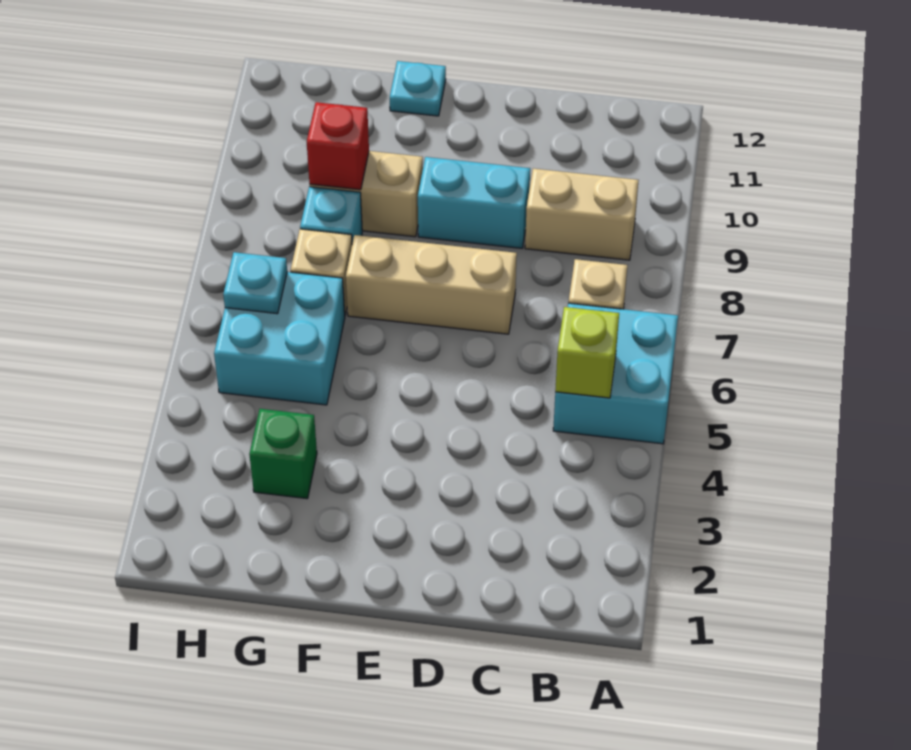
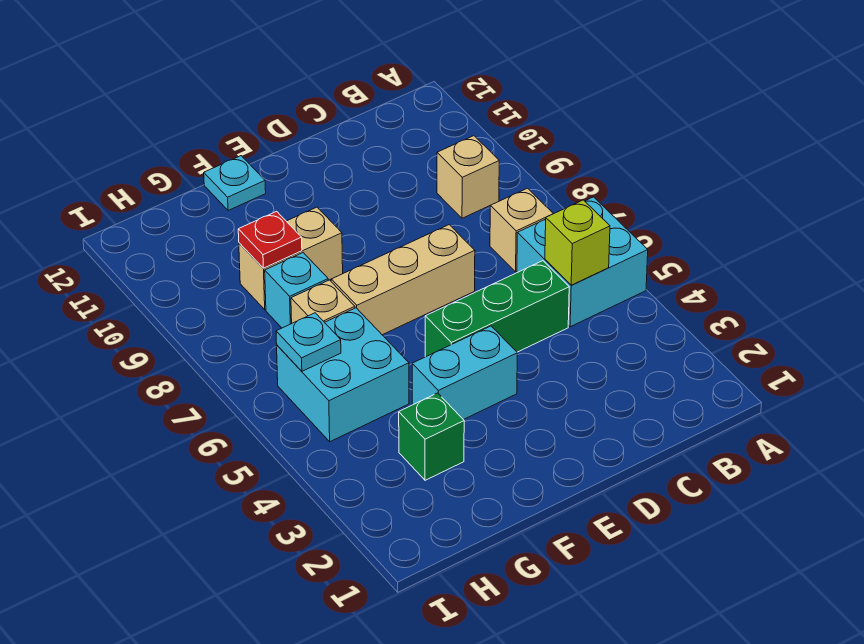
tan 1x2 brick [525,168,639,260] -> tan 1x1 brick [437,136,499,218]
none -> green 1x3 brick [425,261,569,357]
cyan 1x2 brick [418,157,530,248] -> cyan 1x2 brick moved to [412,326,517,420]
red 1x1 brick [307,102,369,190] -> red 1x1 plate [238,211,302,268]

